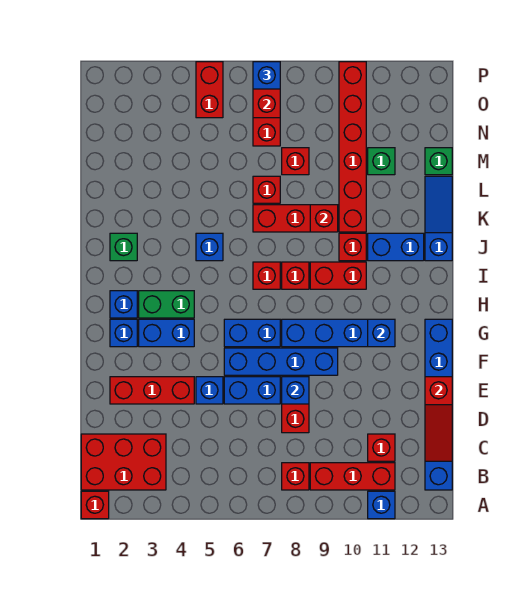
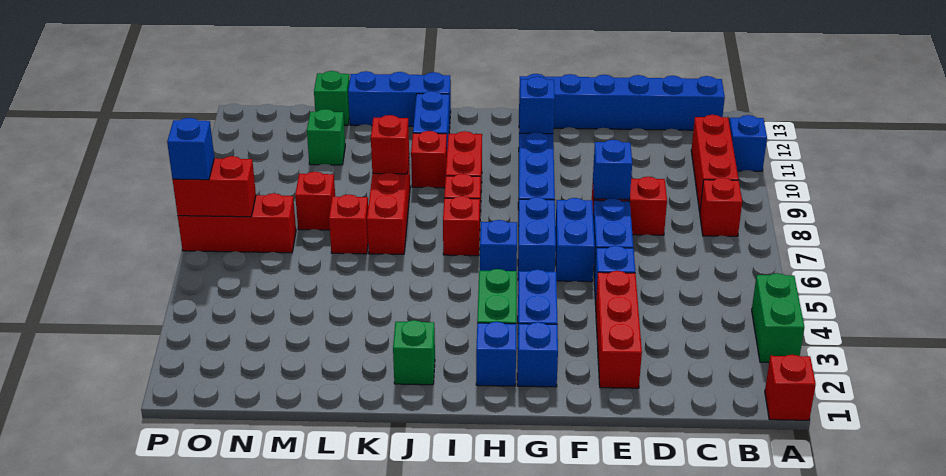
none -> green 1x2 brick [752,273,804,363]
red 2x3 brick [81,434,166,490] -> none
red 1x1 brick [368,434,395,461] -> none
red 1x3 slope [425,377,452,461] -> none
blue 1x4 brick [224,348,338,375] -> blue 1x2 brick [555,198,595,282]
blue 1x1 brick [196,233,223,261] -> blue 1x1 brick moved to [480,220,517,271]
blue 1x3 slope [425,176,452,261] -> blue 1x3 brick [348,71,451,126]
red 1x6 brick [339,62,366,232] -> none
red 1x2 brick [196,62,223,118] -> none

